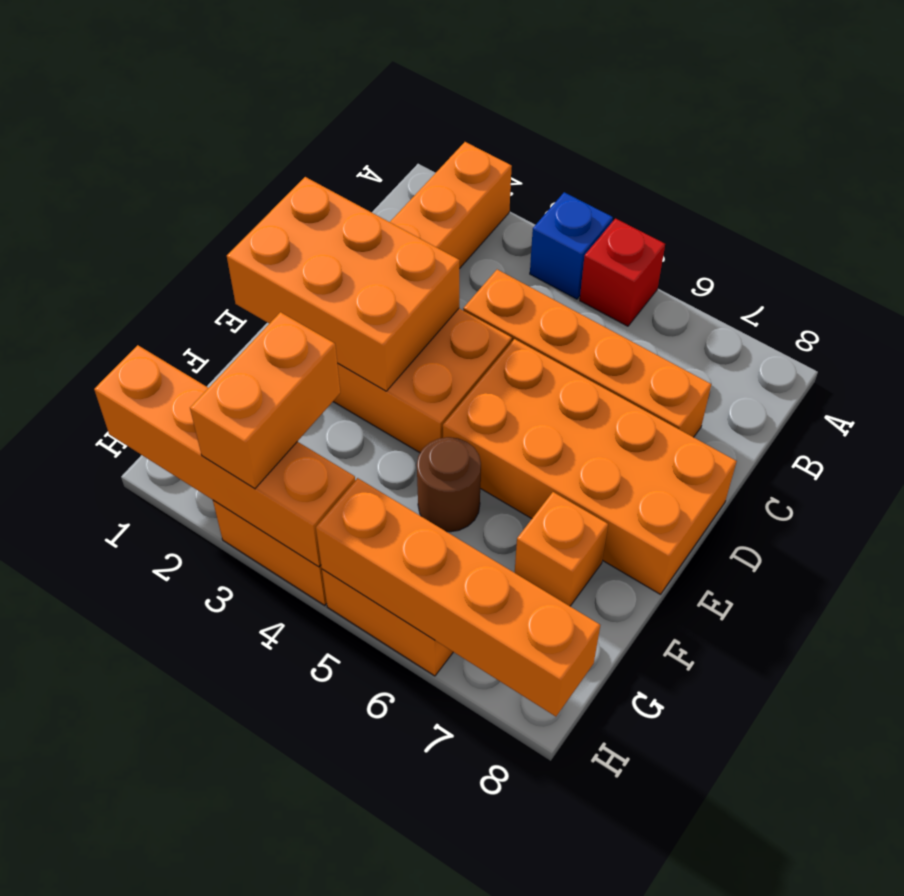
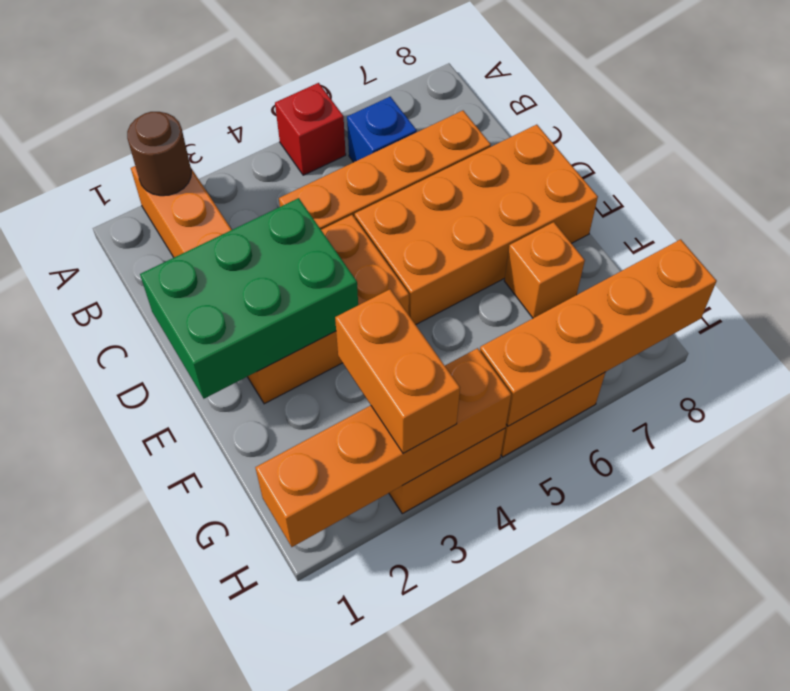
blue 1x1 brick [530,192,613,299] -> blue 1x1 brick moved to [347,97,417,162]
orange 2x3 brick [227,177,460,391] -> green 2x3 brick [140,198,358,399]
brown 1x1 round brick [417,437,481,532] -> brown 1x1 round brick moved to [127,112,191,196]

